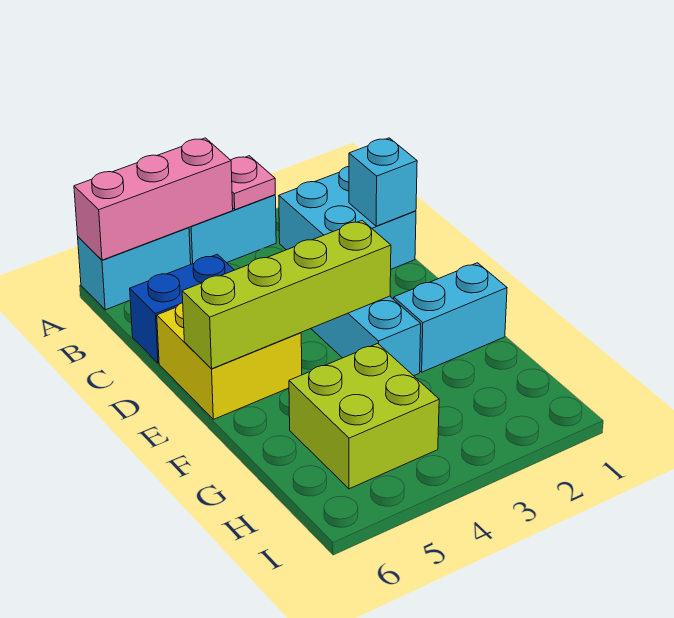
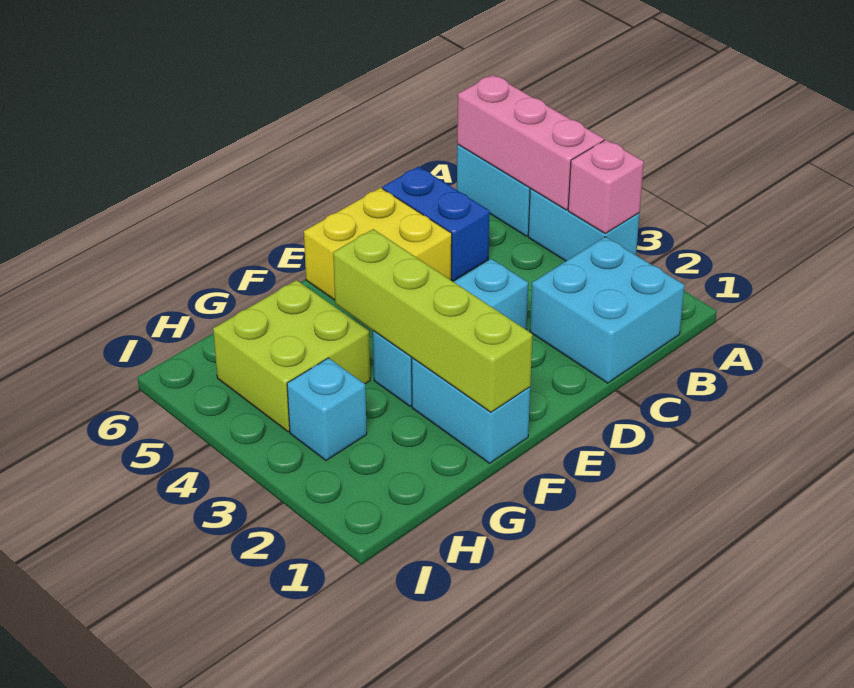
pink 1x1 plate [231,156,275,210] -> pink 1x1 brick [568,140,644,233]
cyan 1x1 brick [349,138,417,226] -> cyan 1x1 brick moved to [287,358,367,461]
lime 1x4 brick [182,221,391,369] -> lime 1x4 brick moved to [333,229,533,412]

